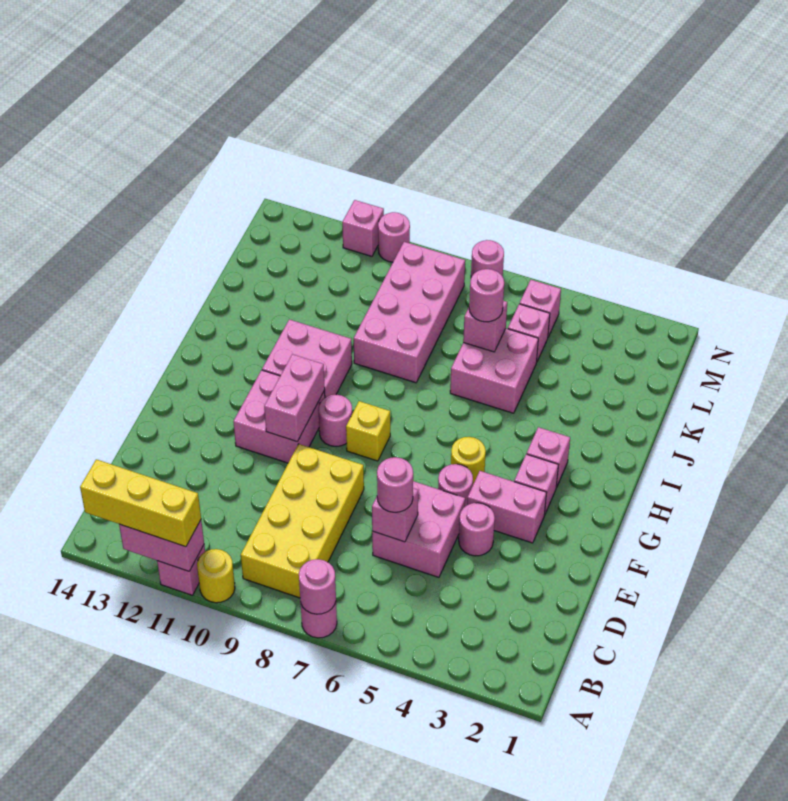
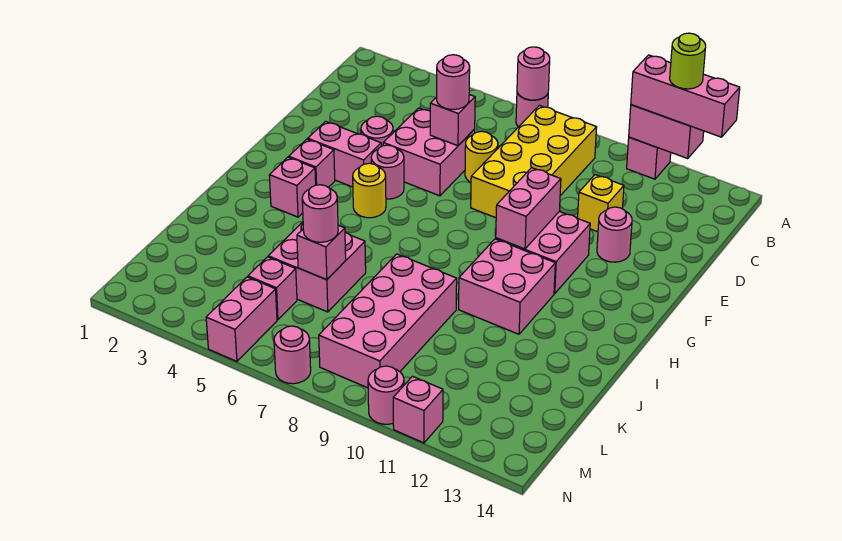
yellow 1x1 round brick [197,549,235,603] -> yellow 1x1 round brick moved to [465,131,498,182]
yellow 1x3 brick [80,459,201,547] -> pink 1x3 brick [631,55,740,137]
none -> lime 1x1 round brick [670,33,706,89]
yellow 1x1 brick [346,401,390,461] -> yellow 1x1 brick moved to [578,175,624,232]
pink 1x1 round brick [318,395,352,446] -> pink 1x1 round brick moved to [597,207,632,262]
pink 1x1 brick [520,280,561,337] -> pink 1x2 brick [206,277,277,361]

